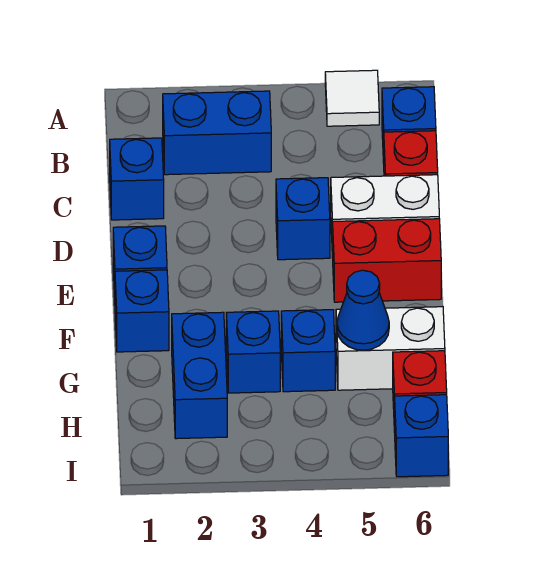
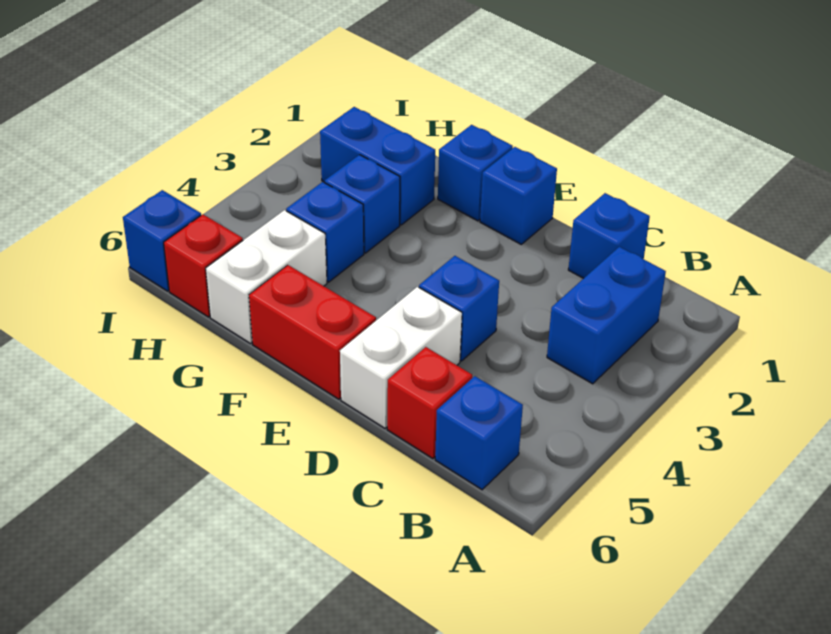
white 1x1 tile [325,70,379,126] -> none
red 1x2 brick [333,219,441,302] -> red 1x2 brick turned to [249,265,376,399]
blue 1x1 cone [337,270,389,350] -> none

